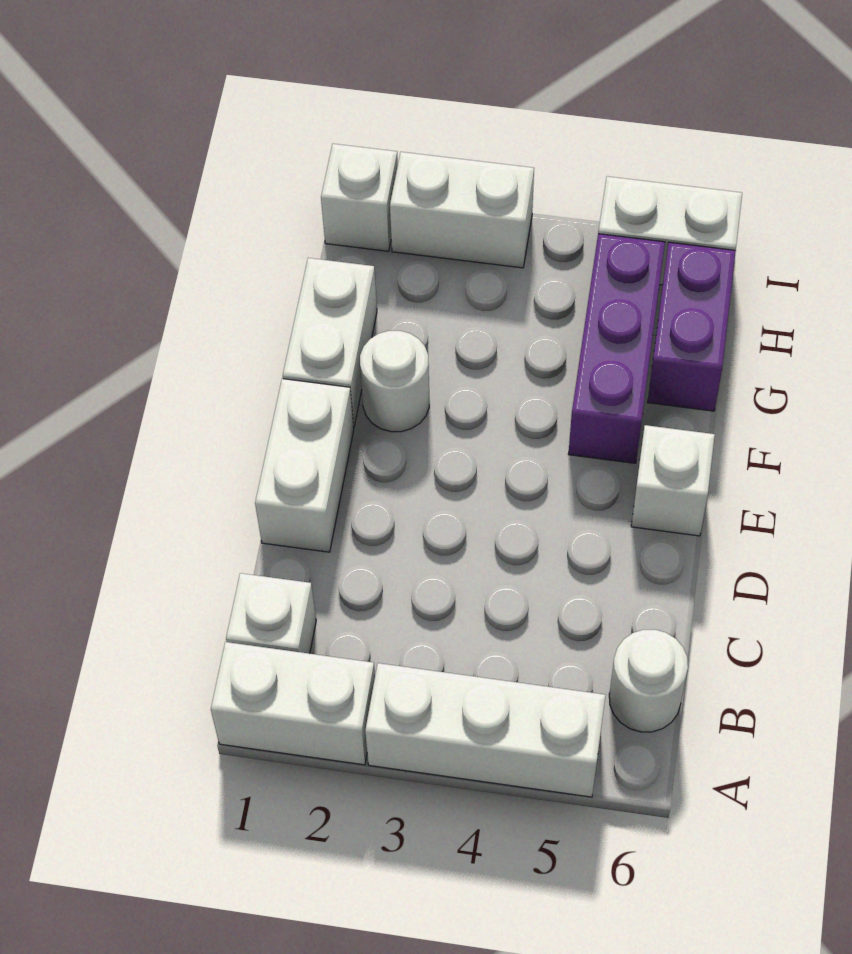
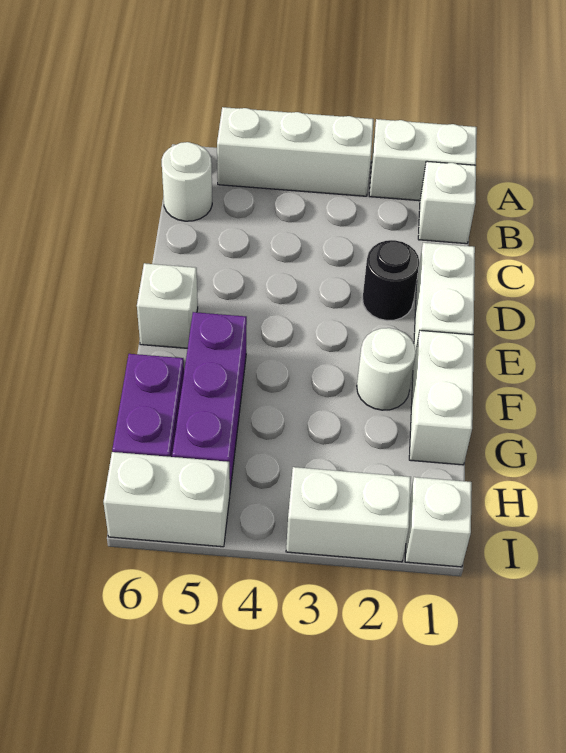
none -> black 1x1 round brick [363,240,419,321]

